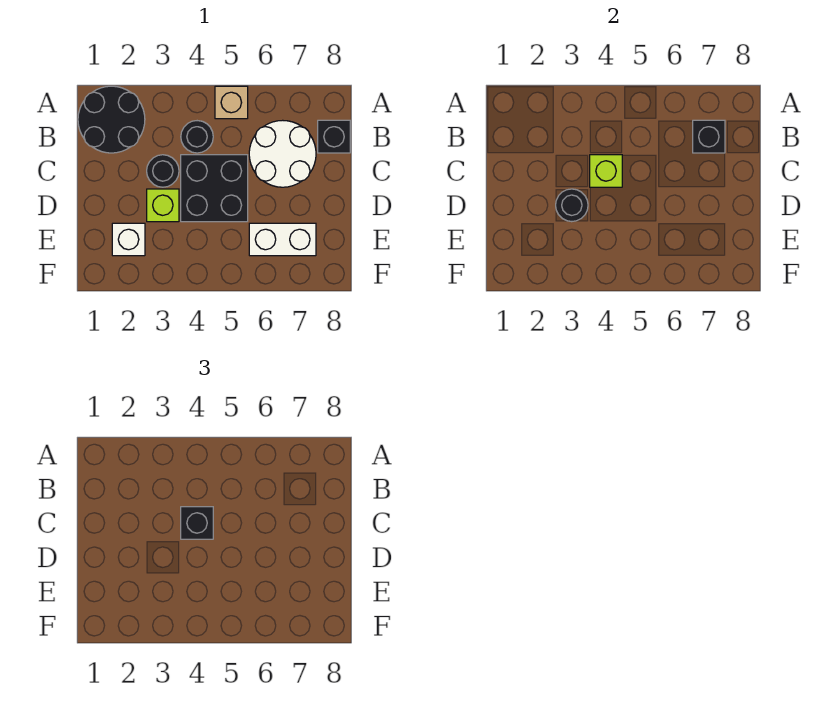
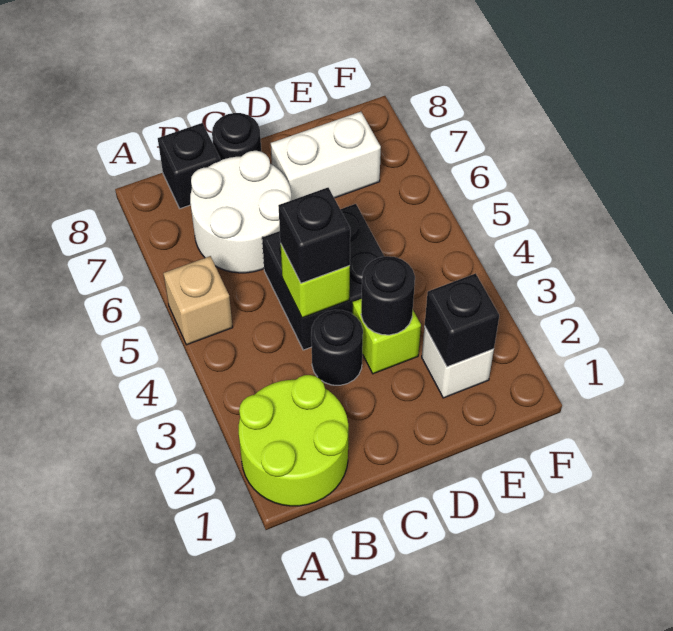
black 2x2 round brick [78,86,145,153] -> lime 2x2 round brick [239,375,348,506]
black 1x1 round brick [181,121,213,153] -> black 1x1 round brick moved to [212,113,261,160]
black 1x1 brick [693,120,725,153] -> black 1x1 brick moved to [425,273,499,367]
white 1x2 brick [249,223,316,256] -> white 1x2 brick turned to [271,112,381,200]

